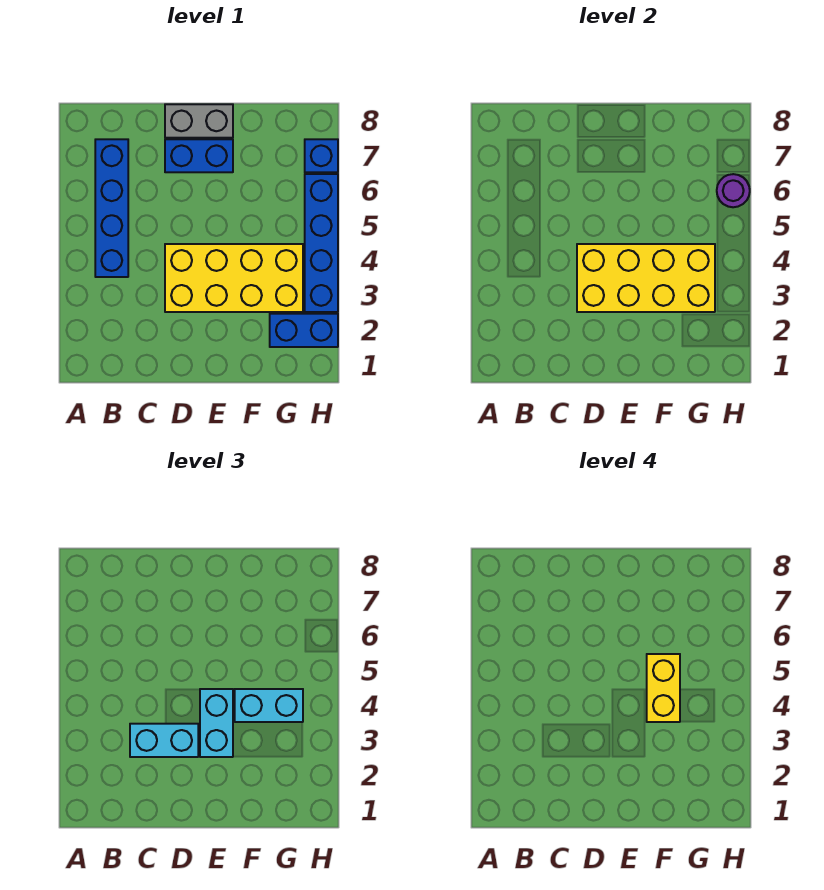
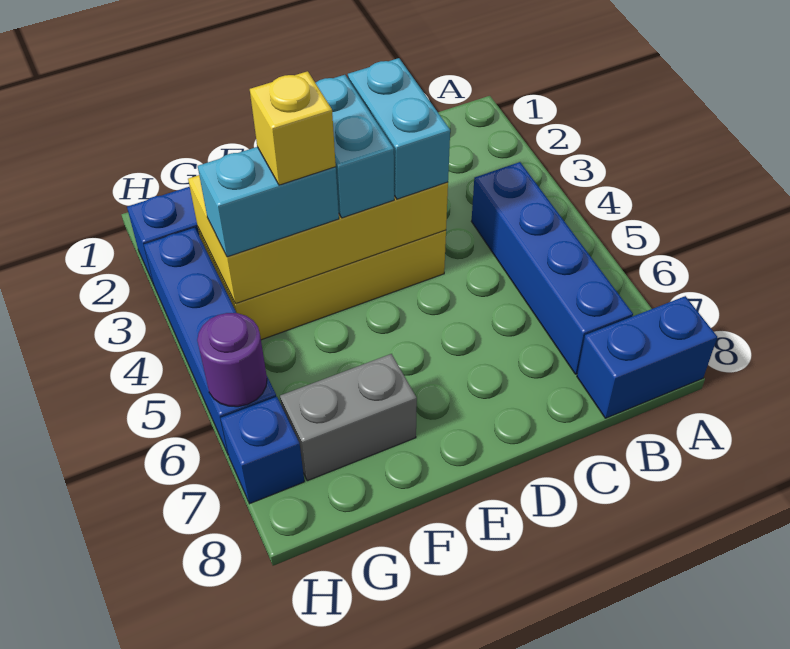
cyan 1x2 brick [130,724,198,757] -> cyan 1x2 brick turned to [348,58,450,199]
blue 1x2 brick [165,139,233,172] -> blue 1x2 brick moved to [577,296,717,418]
grey 1x2 brick [165,104,233,138] -> grey 1x2 brick moved to [280,354,417,481]
yellow 1x2 brick [647,654,680,722] -> yellow 1x1 brick [250,71,336,185]

